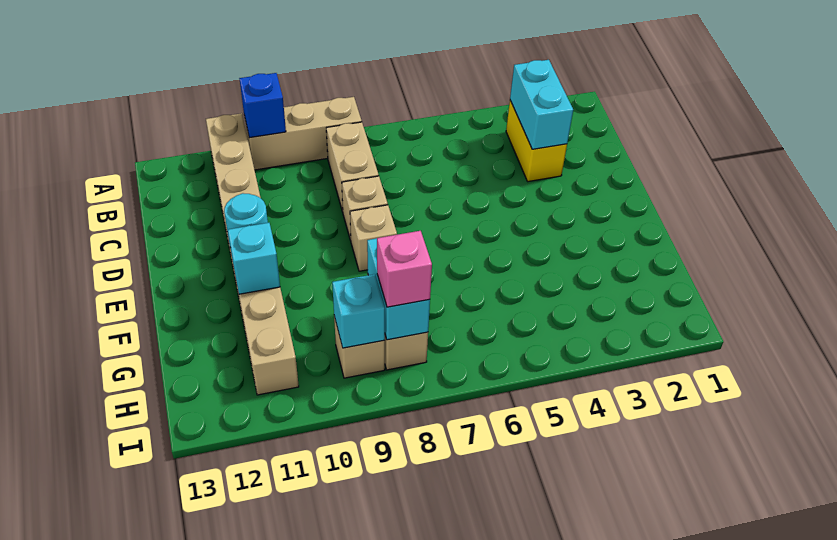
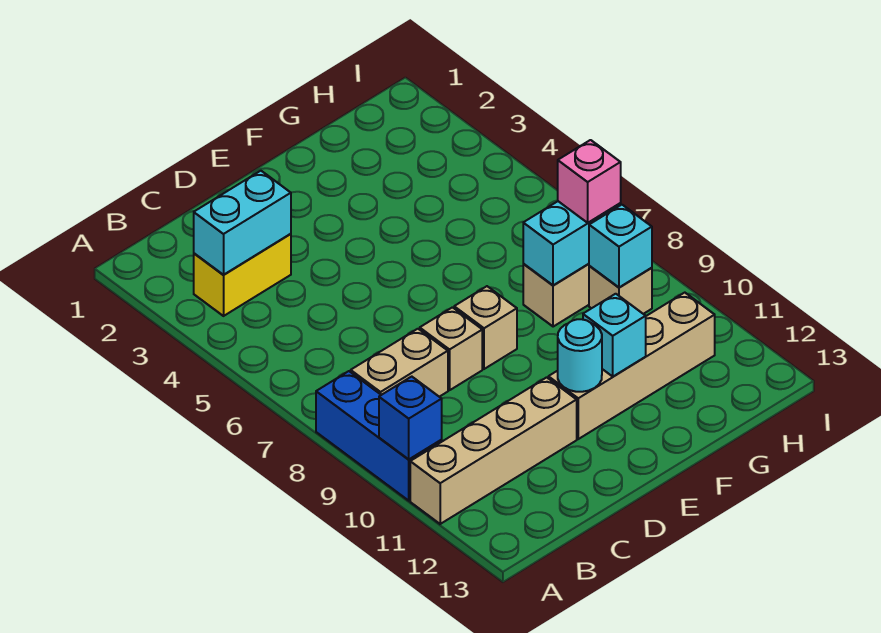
tan 1x3 brick [244,97,362,170] -> blue 1x3 brick [316,371,442,501]

